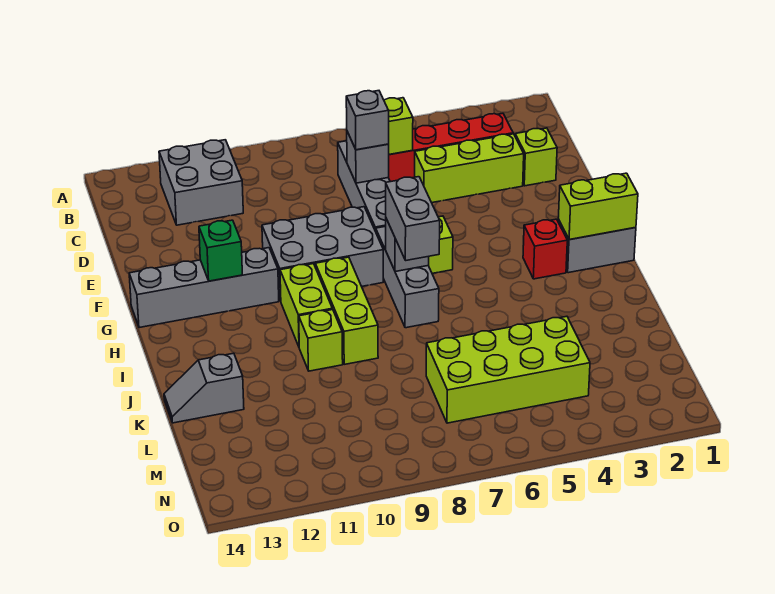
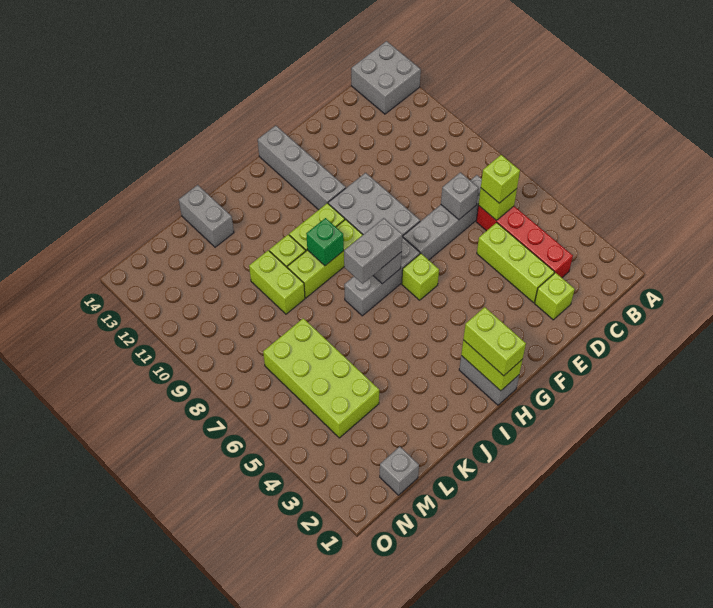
grey 2x2 brick [159,140,243,225] -> grey 2x2 brick moved to [351,41,421,114]
none -> lime 1x1 brick [481,155,520,203]
grey 1x1 brick [346,91,389,150] -> grey 1x1 brick moved to [380,446,419,495]
green 1x1 brick [199,220,242,281] -> green 1x1 brick moved to [306,218,344,266]
none -> lime 1x2 brick [463,307,526,376]
red 1x1 brick [523,219,567,279] -> none
none -> lime 1x2 brick [249,250,305,314]
grey 1x2 slope [164,353,244,423] -> grey 1x2 brick [179,185,234,247]

